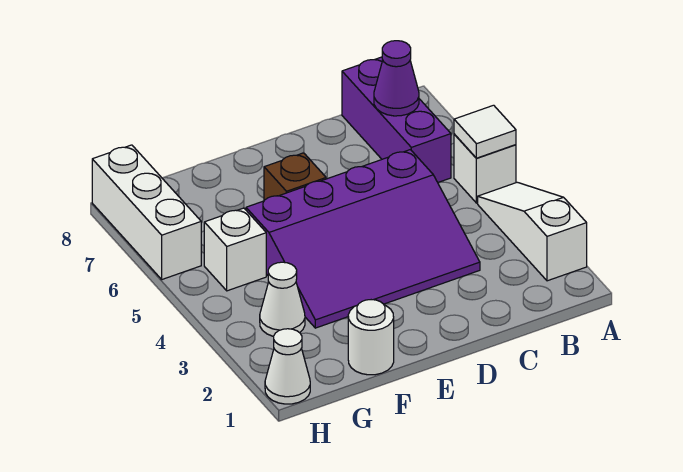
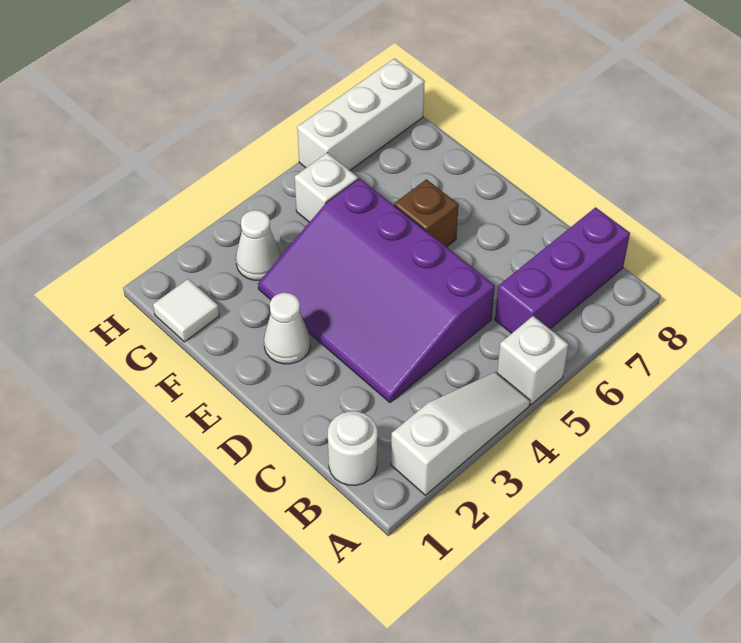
white 1x1 tile [454,105,516,158] -> white 1x1 tile moved to [153,279,219,342]
purple 1x1 cone [374,41,419,116] -> none
white 1x1 round brick [348,300,394,375] -> white 1x1 round brick moved to [328,411,377,485]
white 1x1 cone [265,329,310,404] -> white 1x1 cone moved to [264,293,310,364]

